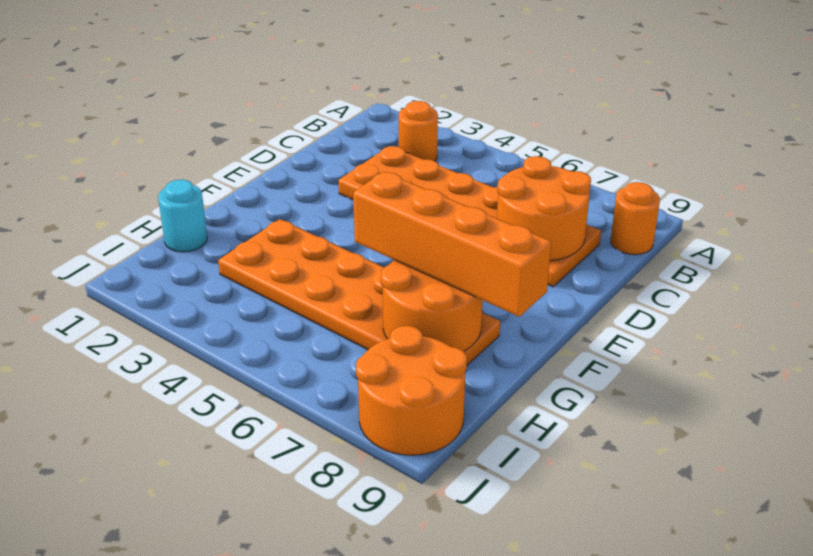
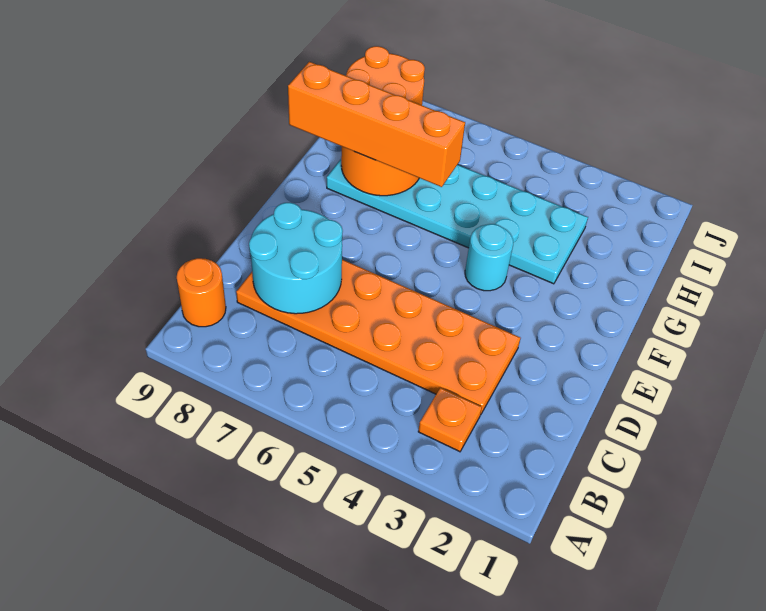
orange 1x1 round brick [399,101,438,161] -> orange 1x1 plate [418,388,482,452]
orange 2x2 round brick [497,156,591,261] -> cyan 2x2 round brick [249,203,343,314]
orange 2x6 plate [218,219,500,365] -> cyan 2x6 plate [327,159,588,284]
cyan 1x1 round brick [158,180,207,252] -> cyan 1x1 round brick moved to [465,224,513,291]

